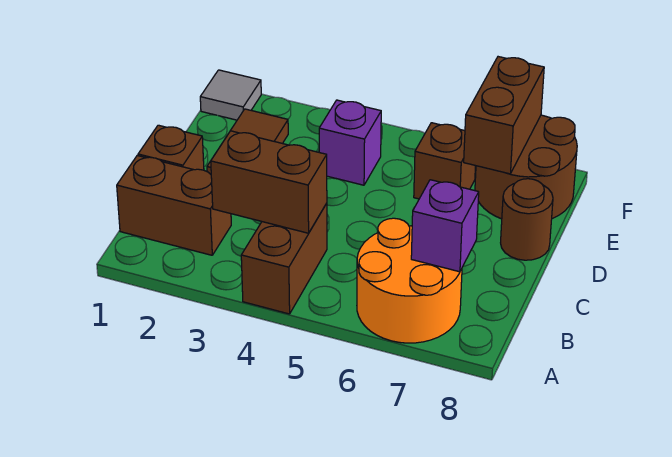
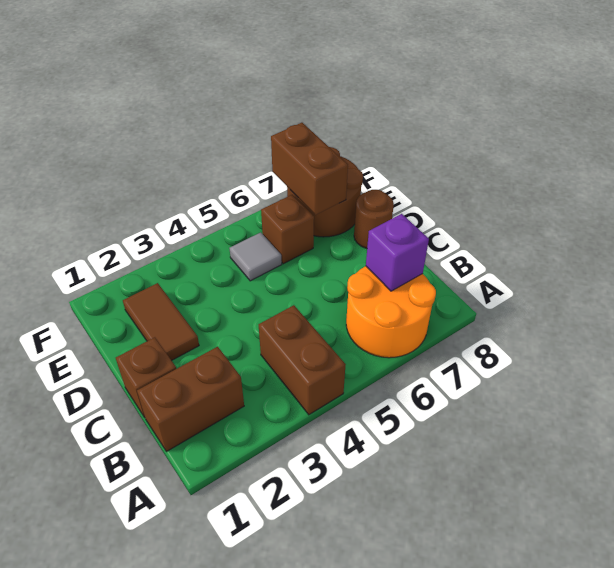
brown 1x2 brick [211,131,327,233] -> none
purple 1x1 brick [319,100,381,185] -> none
grey 1x1 tile [200,70,261,120] -> grey 1x1 tile moved to [229,232,282,281]

